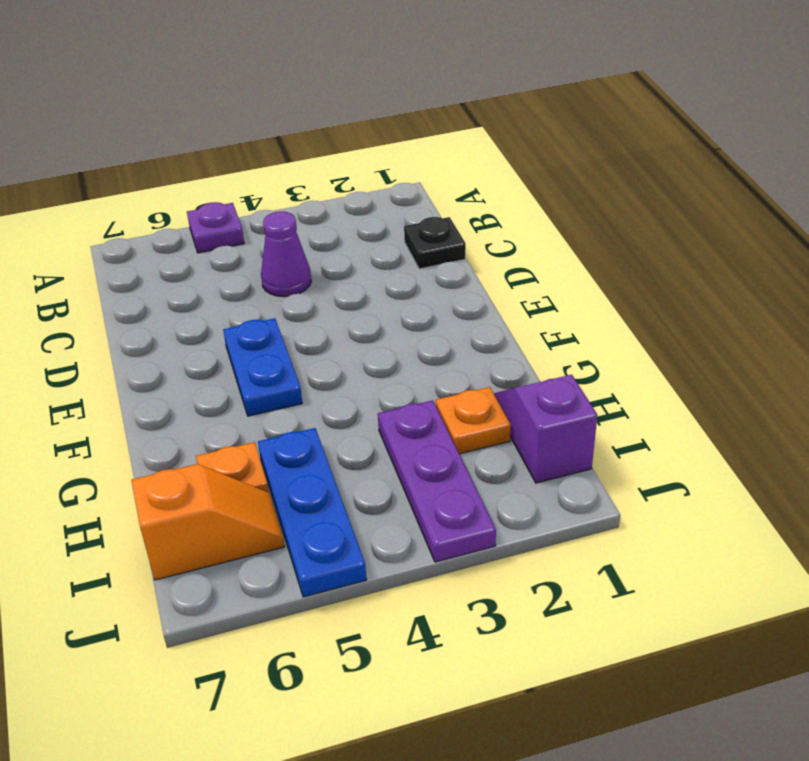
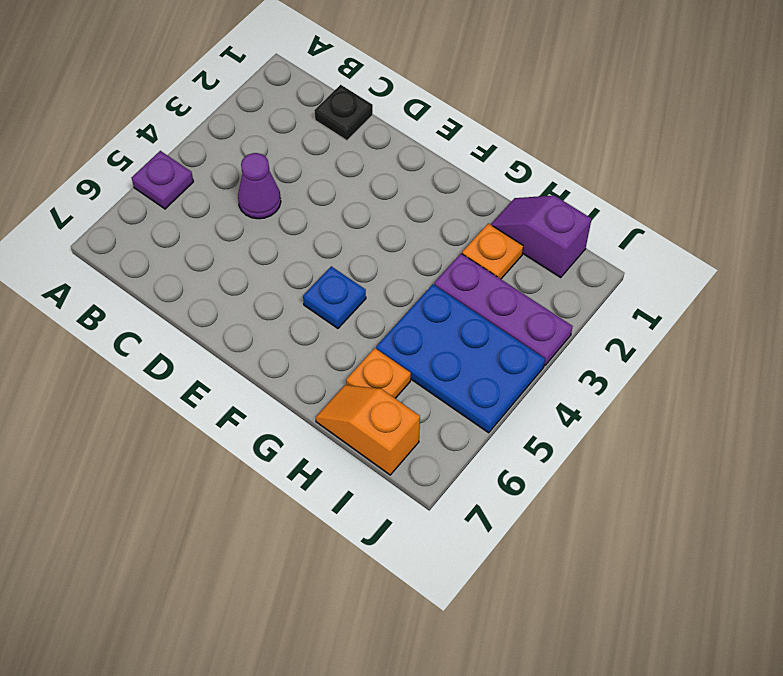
blue 1x2 plate [223,318,302,416] -> blue 1x1 plate [303,266,366,328]
blue 1x3 plate [258,428,367,597] -> blue 2x3 plate [376,284,545,433]
orange 1x2 slope [131,464,284,580] -> orange 1x2 slope turned to [316,385,420,475]

